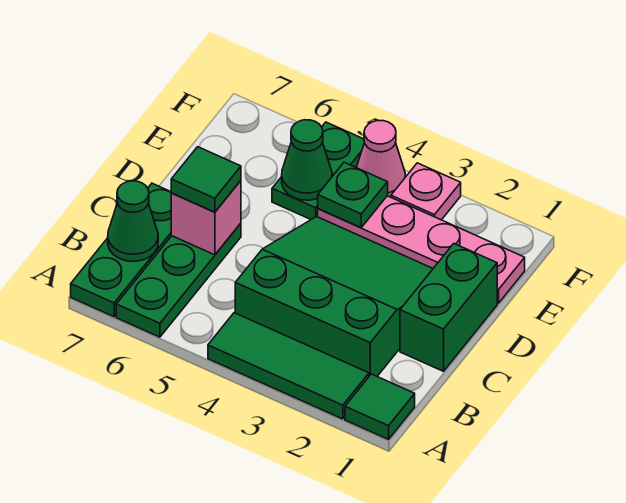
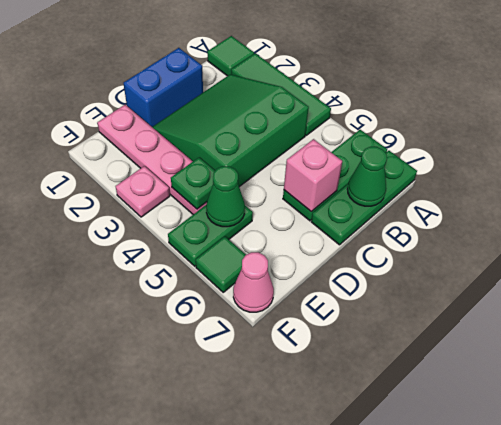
green 3x3 slope [235,217,433,376] -> green 3x3 slope turned to [153,74,309,187]
green 1x2 brick [400,244,497,371] -> blue 1x2 brick [124,48,203,127]
green 1x1 tile [171,147,241,212] -> green 1x1 tile moved to [196,237,246,292]
pink 1x1 cone [356,121,405,197] -> pink 1x1 cone moved to [233,252,274,312]

